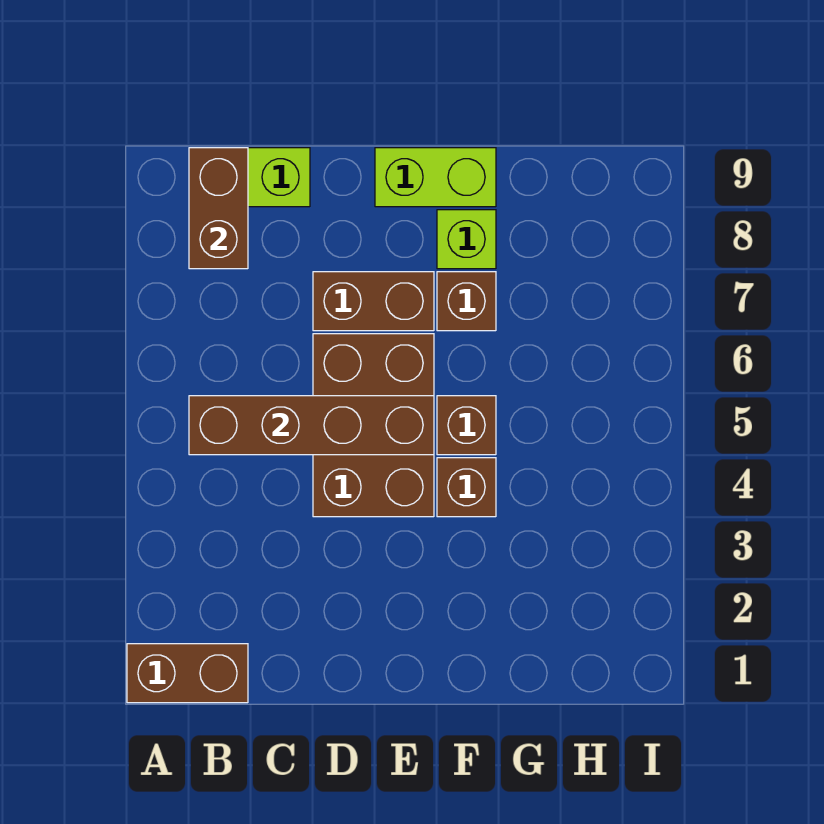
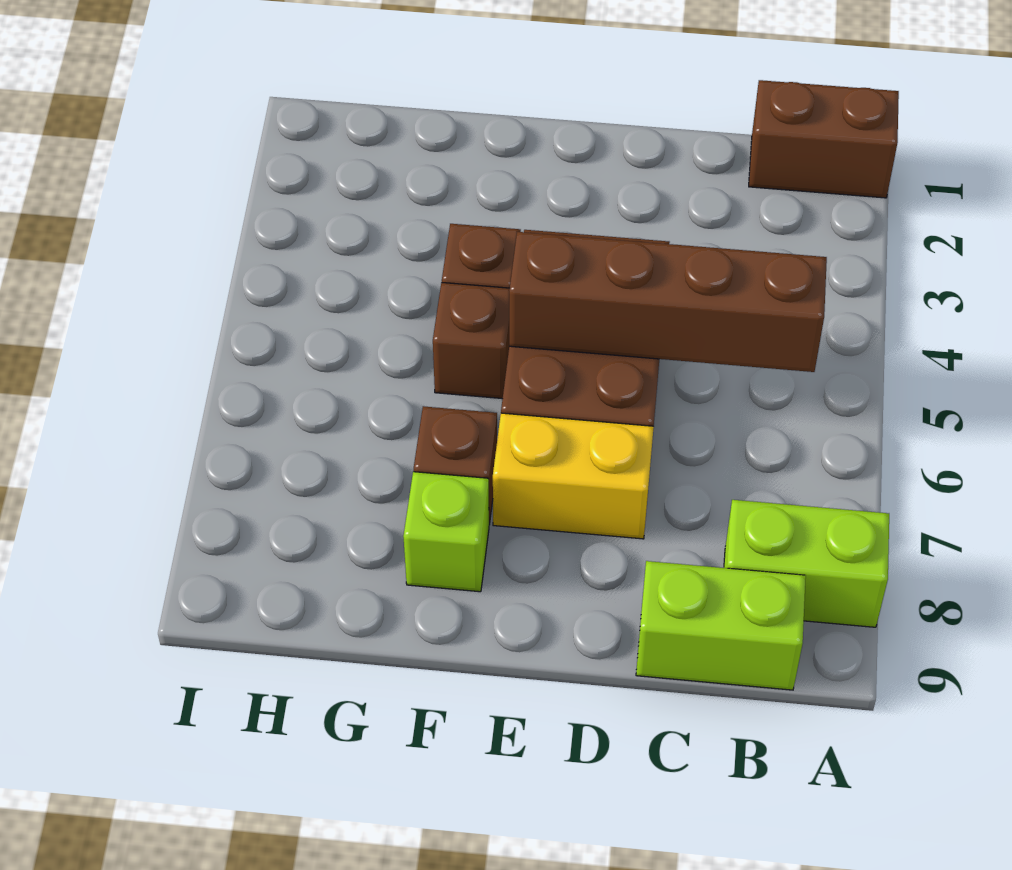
brown 1x2 brick [189,148,248,269] -> none
brown 1x2 brick [313,272,434,331] -> yellow 1x2 brick [493,413,654,539]
lime 1x2 brick [375,148,496,207] -> lime 1x2 brick moved to [724,500,889,627]

